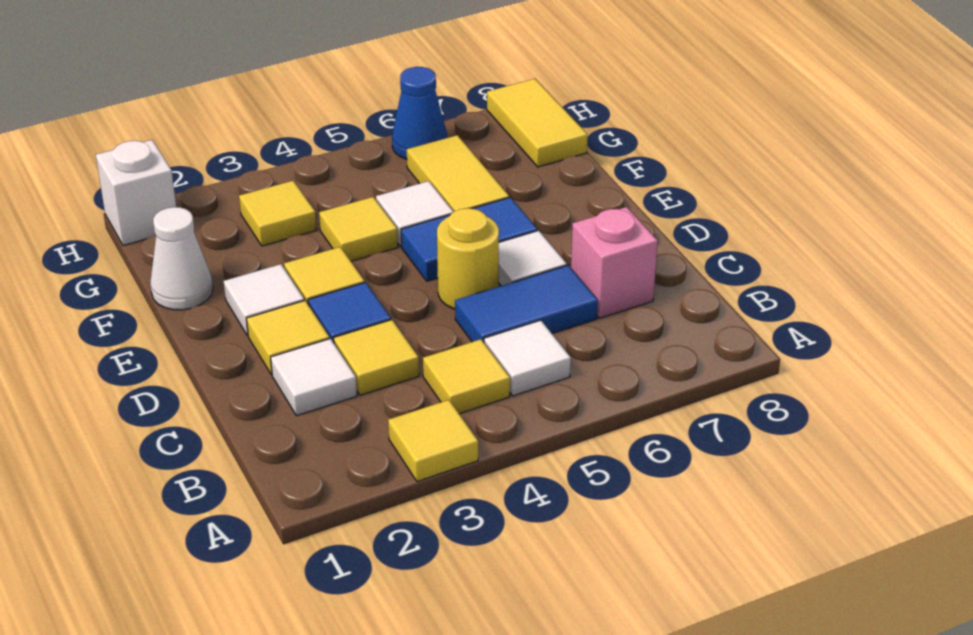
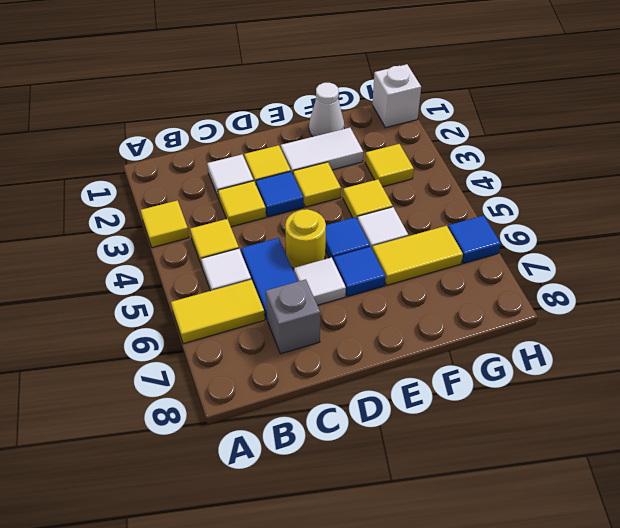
pink 1x1 brick [571,207,658,318] -> grey 1x1 brick [266,279,320,354]
white 1x1 tile [224,264,304,336] -> white 1x2 tile [281,128,363,174]
yellow 1x2 tile [487,79,588,167] -> yellow 1x2 tile moved to [171,280,265,344]
blue 1x1 cone [392,67,447,159] -> blue 1x1 tile [448,215,501,264]

